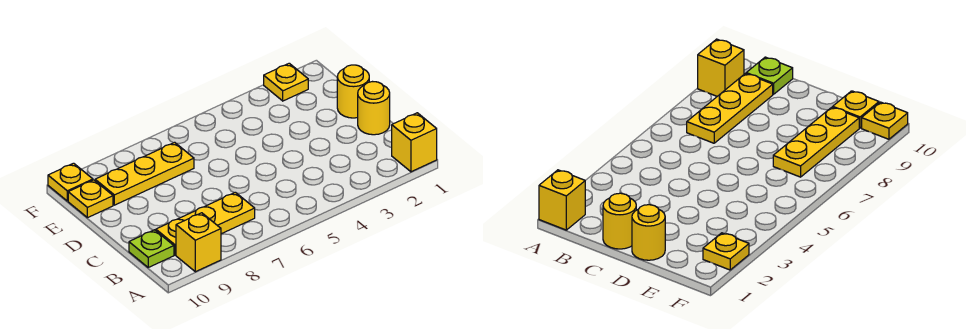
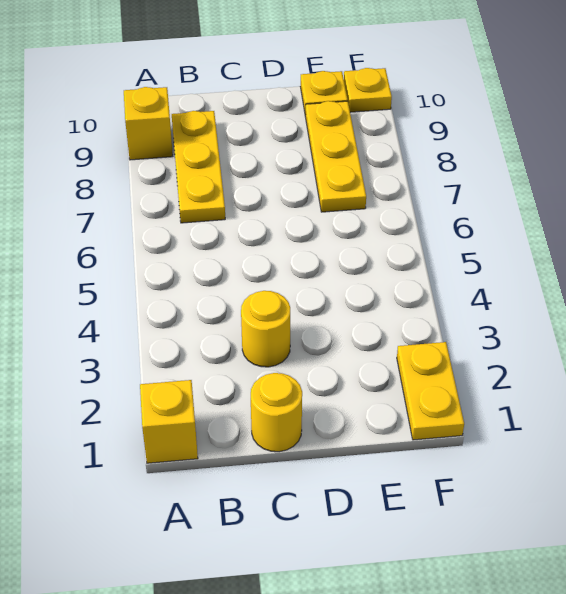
lime 1x1 plate [129,230,174,267] -> none
yellow 1x1 round brick [337,65,369,118] -> yellow 1x1 round brick moved to [241,291,290,367]
yellow 1x1 plate [264,63,308,101] -> yellow 1x2 plate [397,342,464,440]

